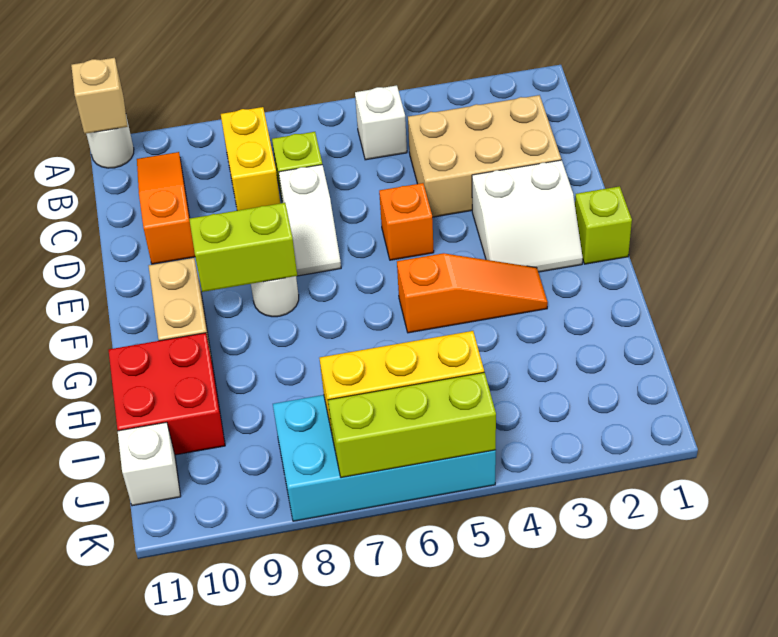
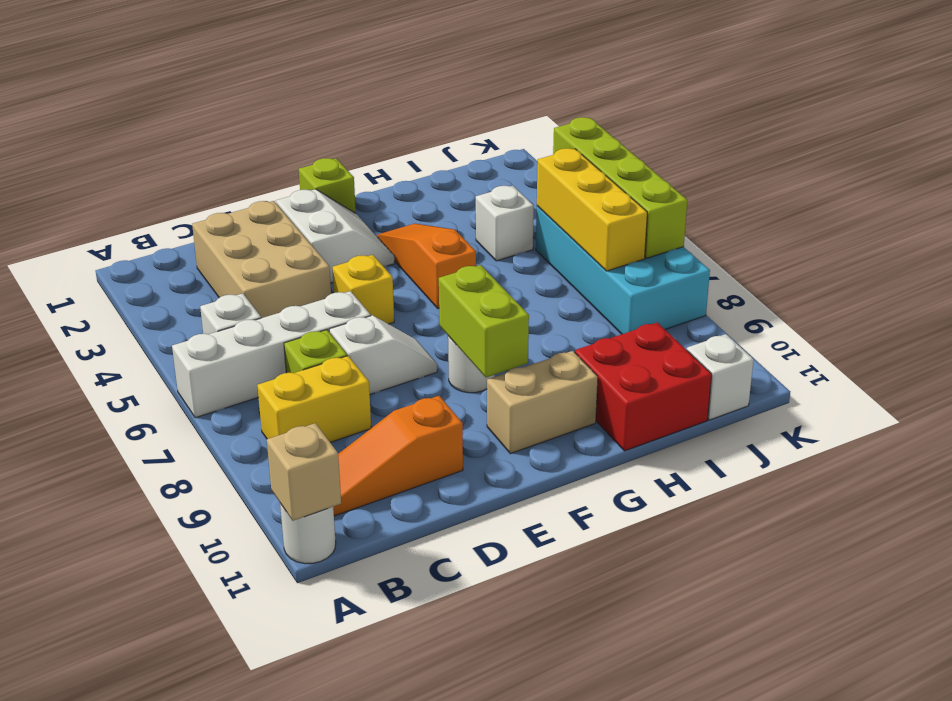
none -> white 1x4 brick [172,291,371,418]
orange 1x1 brick [379,183,434,260] -> yellow 1x1 brick [333,255,394,324]
none -> white 1x1 brick [476,186,534,261]
lime 1x3 brick [328,372,496,478] -> lime 1x4 brick [553,117,687,258]

